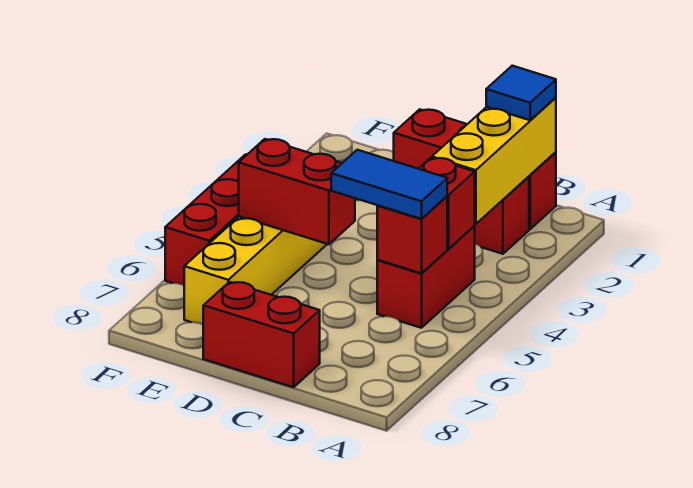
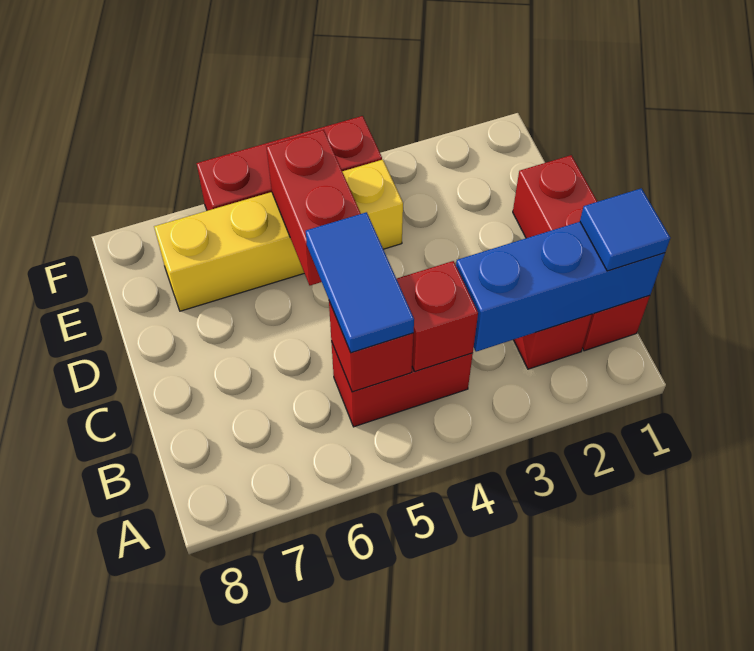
yellow 1x3 brick [432,98,556,224] -> blue 1x3 brick [456,222,665,352]
red 1x2 brick [203,282,320,387] -> none

